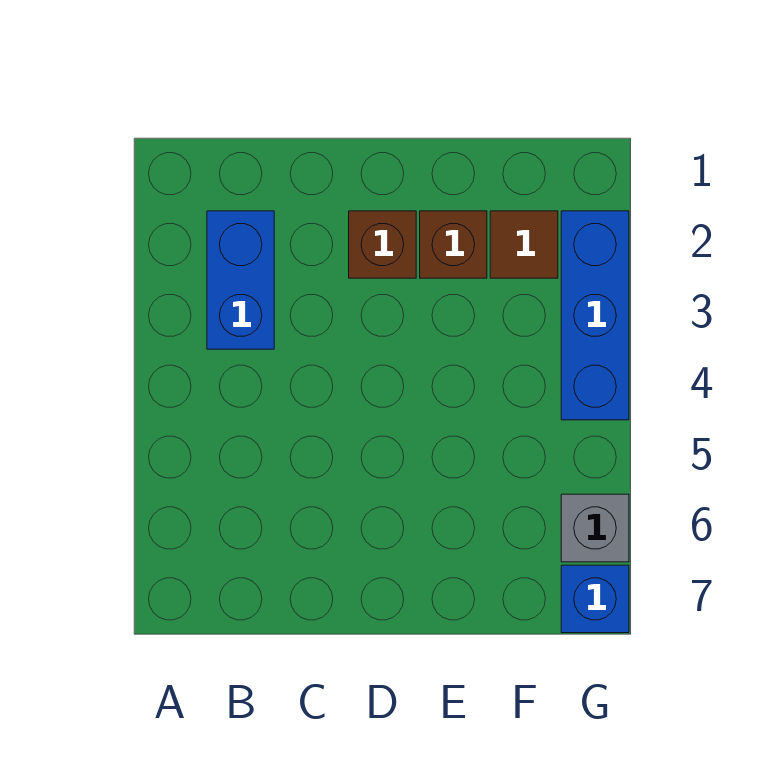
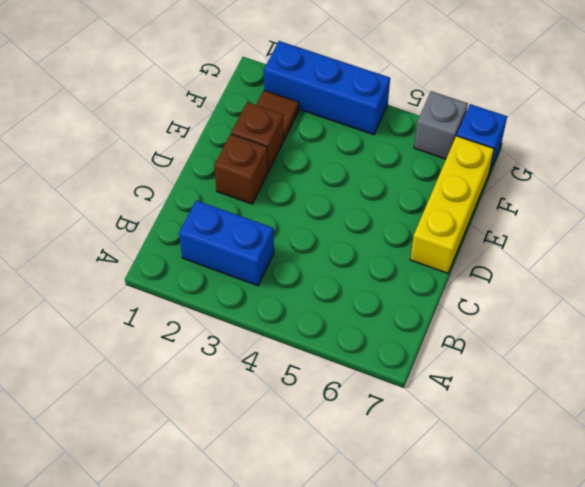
none -> yellow 1x3 brick [410,136,494,273]

